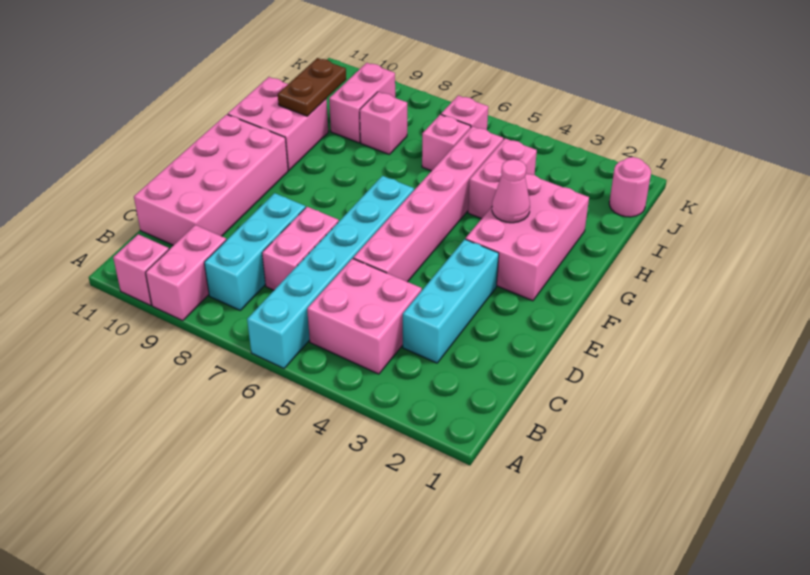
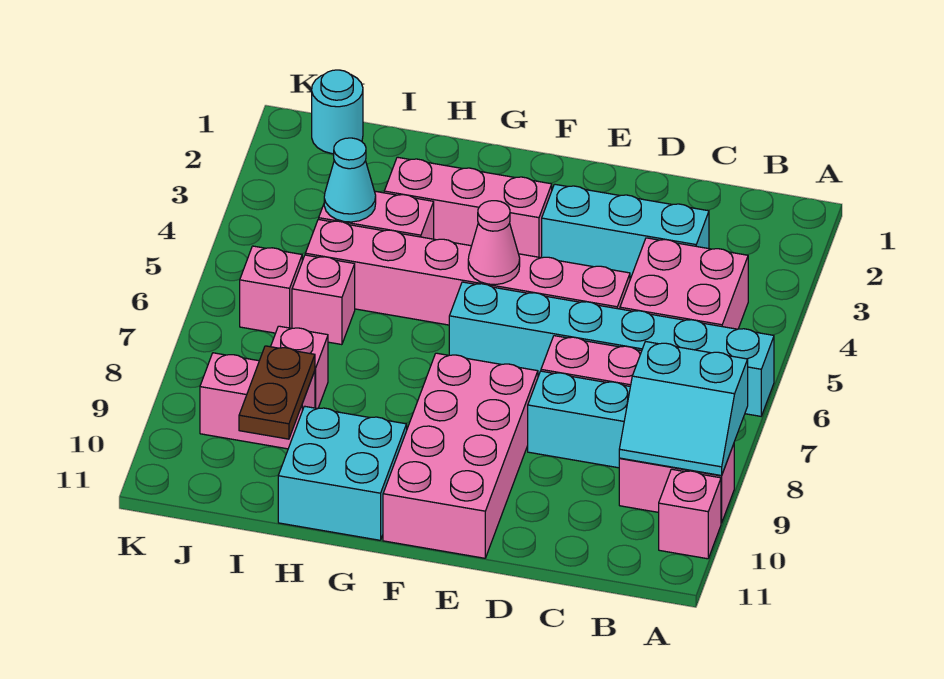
none -> cyan 2x2 slope [619,342,748,476]
pink 2x4 brick [134,114,288,245] -> pink 2x4 brick turned to [383,353,538,558]
pink 2x3 brick [466,174,589,301] -> pink 1x3 brick [384,157,552,258]
pink 1x1 cone [492,159,530,223] -> pink 1x1 cone moved to [468,201,520,285]
pink 2x2 brick [228,77,328,170] -> cyan 2x2 brick [278,406,407,540]
brown 1x2 plate [278,58,346,116] -> brown 1x2 plate turned to [239,346,315,439]
none -> cyan 1x1 cone [324,138,376,222]
pink 1x1 round brick [609,157,651,217] -> cyan 1x1 round brick [312,70,363,154]

